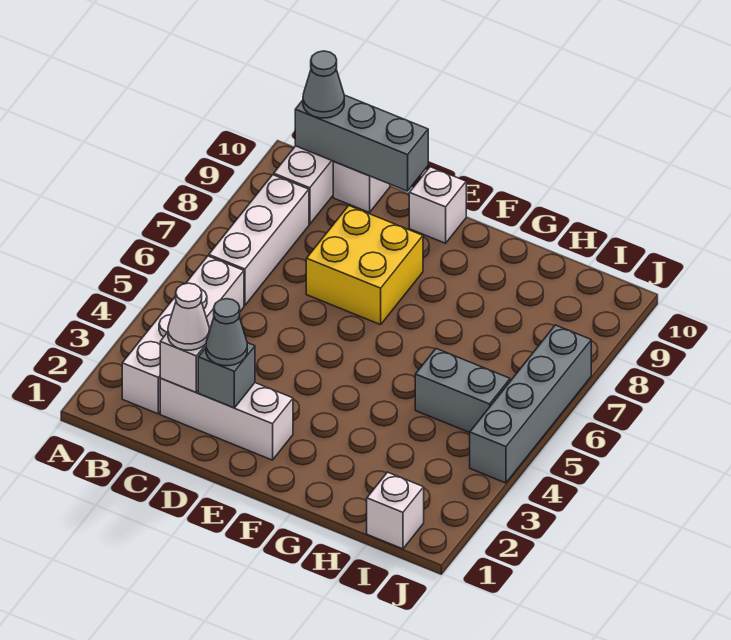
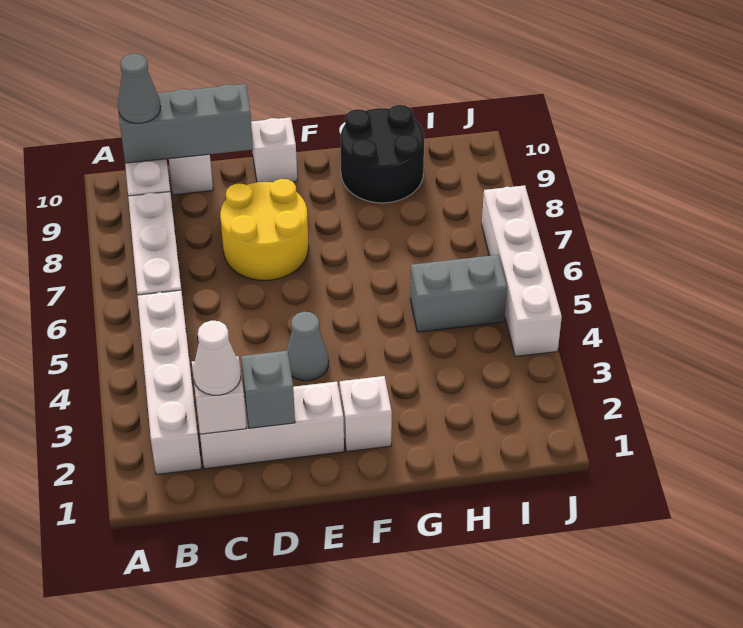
grey 1x1 cone [206,299,247,366] -> grey 1x1 cone moved to [286,312,329,381]
yellow 2x2 brick [306,206,423,325] -> yellow 2x2 round brick [220,179,309,281]
none -> black 2x2 round brick [340,105,424,203]
white 1x1 brick [367,472,424,549] -> white 1x1 brick moved to [340,376,392,451]
grey 1x4 brick [470,325,591,483] -> white 1x4 brick [482,185,562,356]

